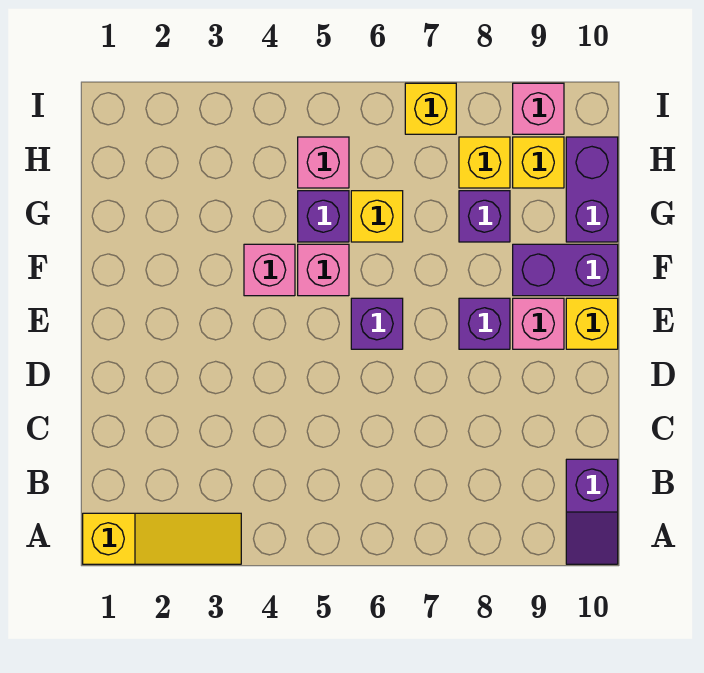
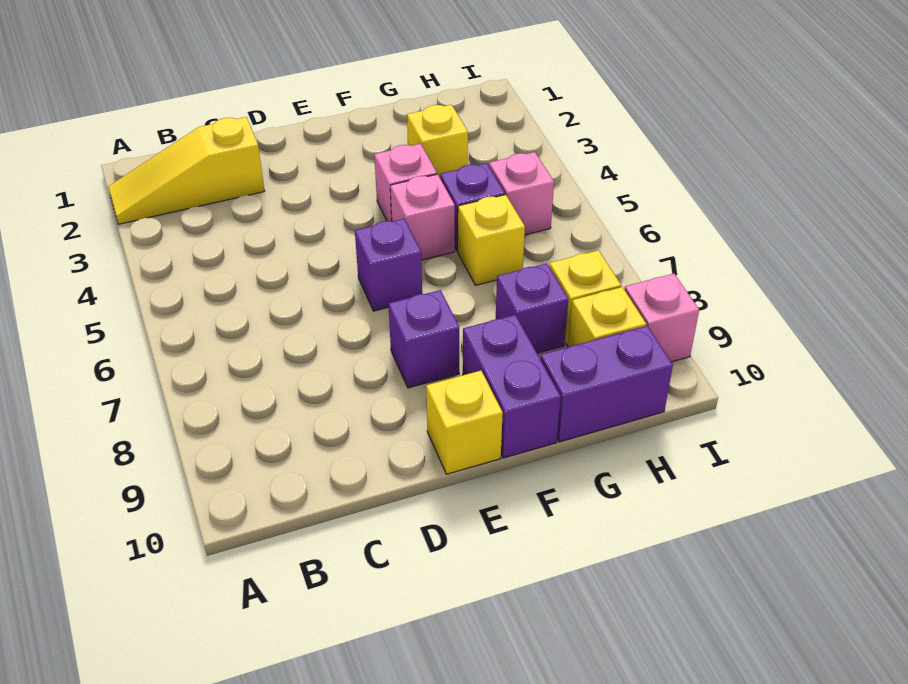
yellow 1x3 slope [83,513,241,564] -> yellow 1x3 slope turned to [108,117,264,224]
purple 1x2 slope [566,459,618,564] -> none
pink 1x1 brick [513,298,564,349] -> none
yellow 1x1 brick [405,83,456,134] -> yellow 1x1 brick moved to [407,104,468,177]

